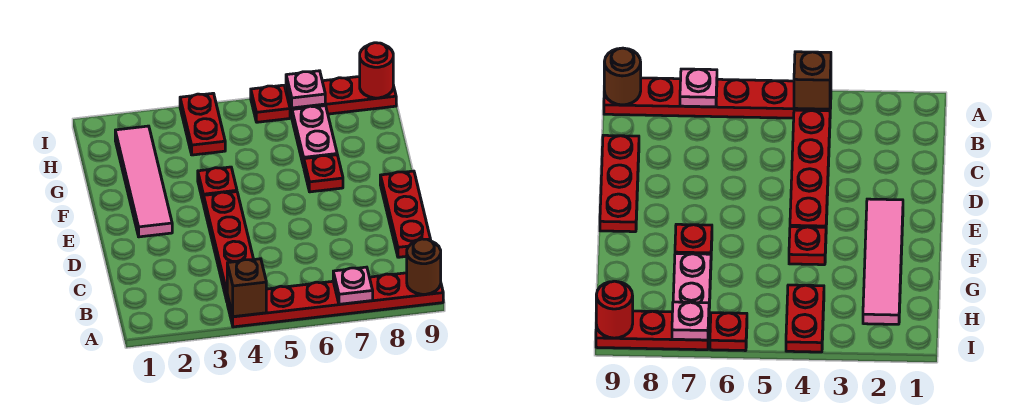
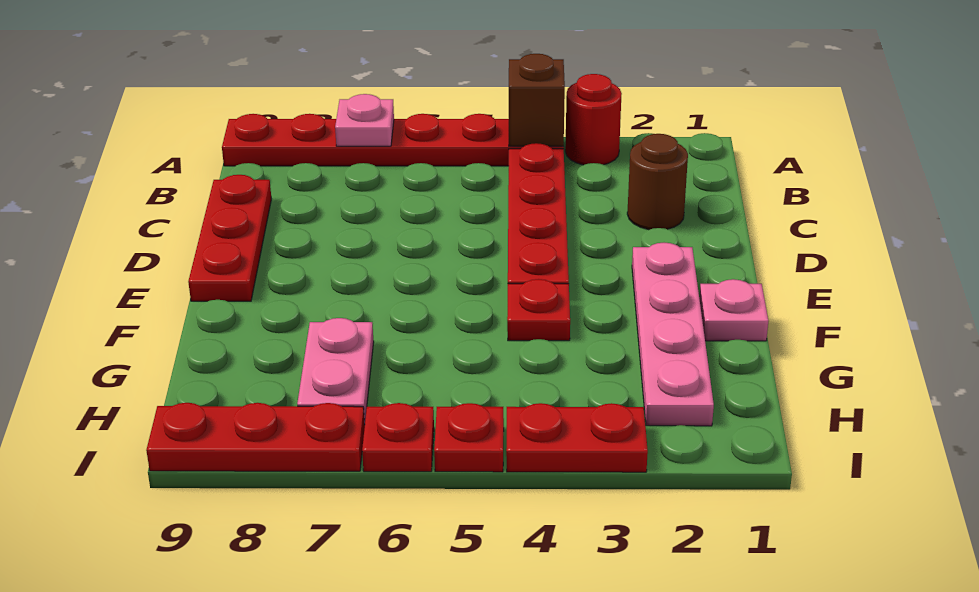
brown 1x1 round brick [407,239,441,294] -> brown 1x1 round brick moved to [627,134,688,230]
pink 1x4 tile [115,126,172,237] -> pink 1x4 plate [632,243,714,426]
red 1x1 plate [304,155,343,192] -> red 1x1 plate moved to [434,403,504,472]
red 1x2 plate [180,93,225,155] -> red 1x2 plate turned to [506,403,648,472]
pink 1x1 plate [286,71,325,108] -> pink 1x1 plate moved to [699,279,768,341]
red 1x1 round brick [360,43,393,98] -> red 1x1 round brick moved to [565,74,622,165]

